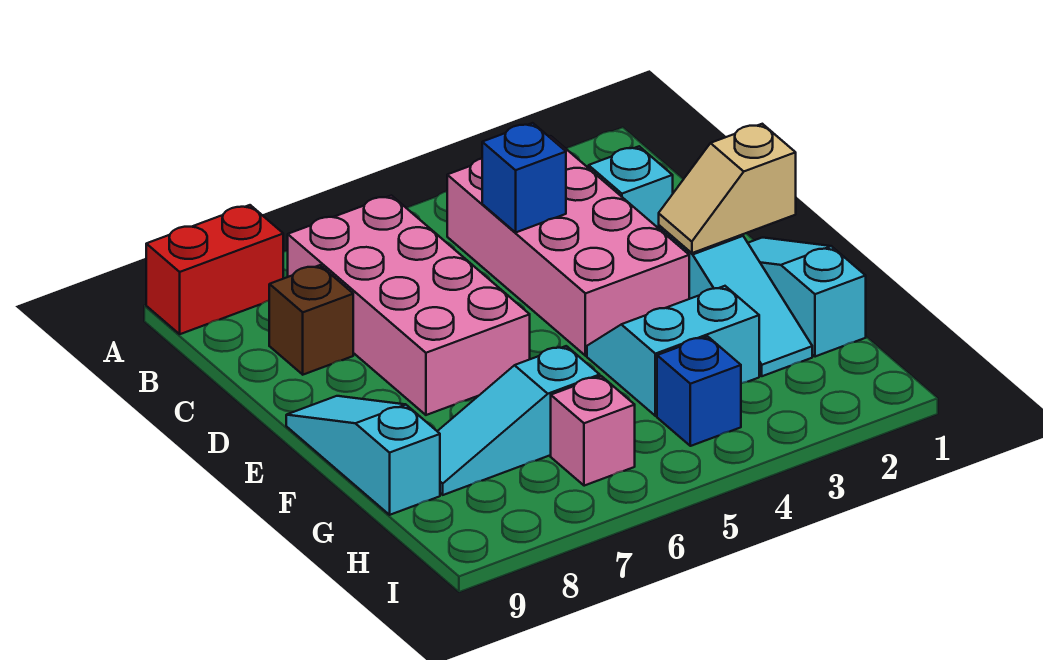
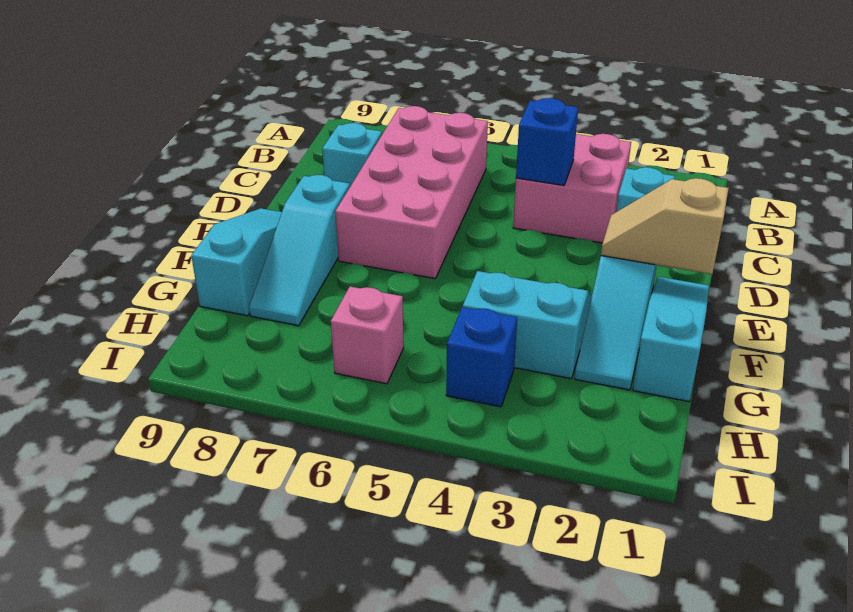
red 1x2 brick [146,205,283,334] -> none
pink 2x4 brick [447,136,689,356] -> pink 2x2 brick [513,134,631,243]
brown 1x1 brick [269,265,353,375] -> cyan 1x1 brick [322,123,382,186]
cyan 1x3 slope [437,346,600,495] -> cyan 1x3 slope turned to [249,175,350,326]

